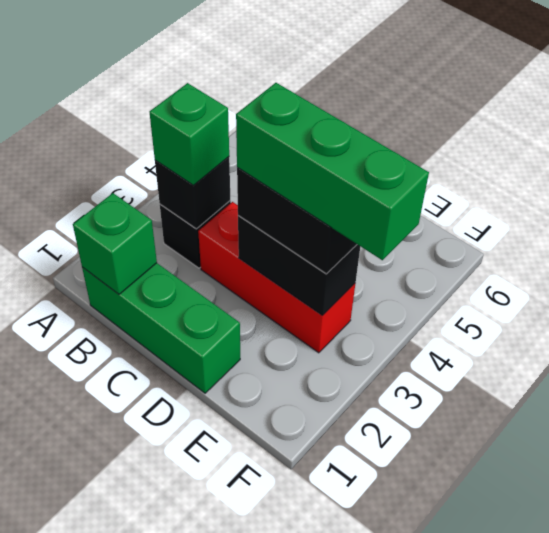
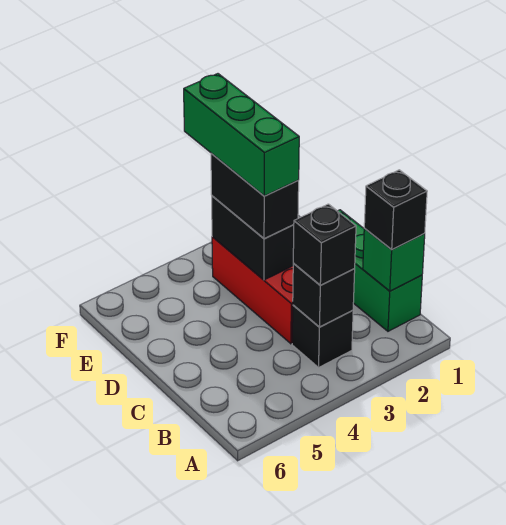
none -> black 1x1 brick [364,170,427,250]
green 1x1 brick [150,83,229,185] -> black 1x1 brick [293,204,356,285]

